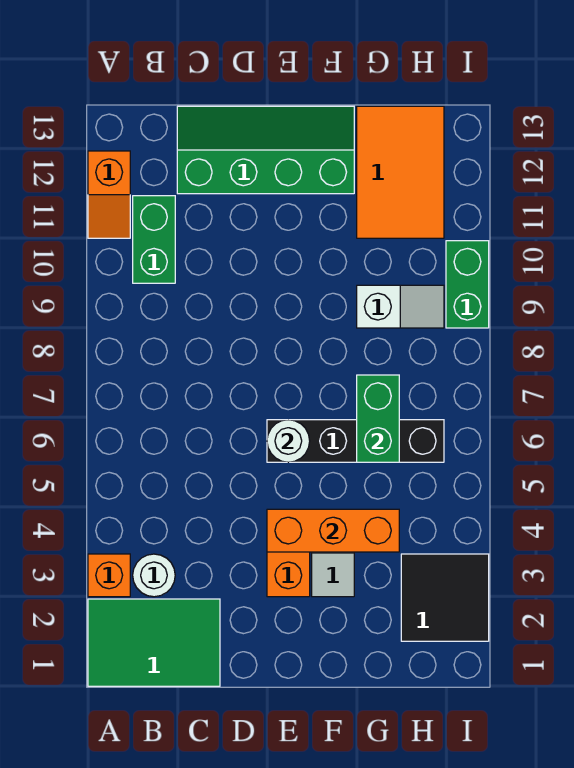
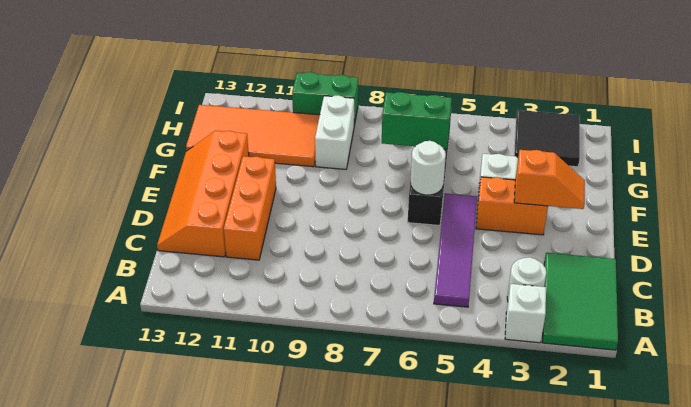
orange 1x1 brick [88,554,130,597] -> white 1x1 brick [505,284,546,343]
orange 1x2 slope [88,151,130,238] -> orange 1x2 slope moved to [514,150,585,209]
none -> purple 1x4 tile [434,194,477,307]
green 1x2 brick [133,196,175,283] -> none
green 2x4 slope [177,106,354,194] -> orange 2x4 slope [157,131,249,257]
orange 1x3 brick [267,509,399,552] -> orange 1x3 brick moved to [224,156,276,260]
white 1x2 slope [357,285,444,328] -> white 1x2 brick [315,95,354,169]
orange 2x3 tile [357,106,444,238] -> orange 2x4 tile [186,105,320,167]

